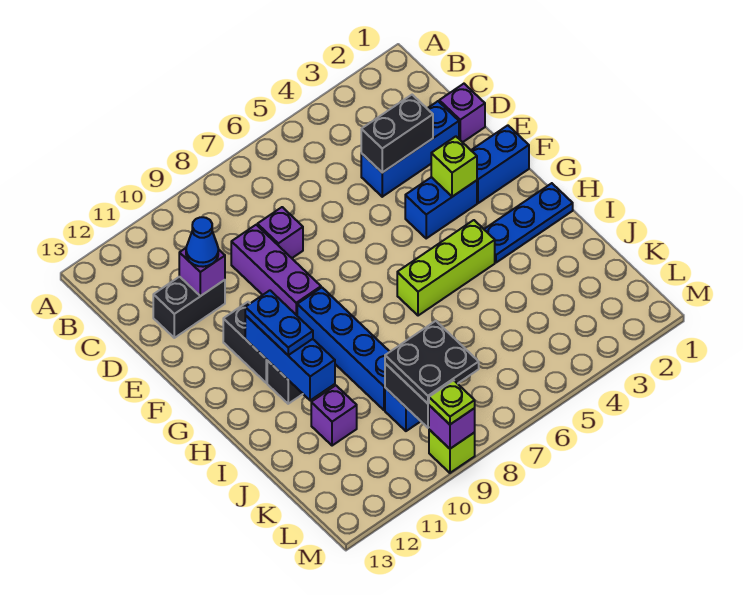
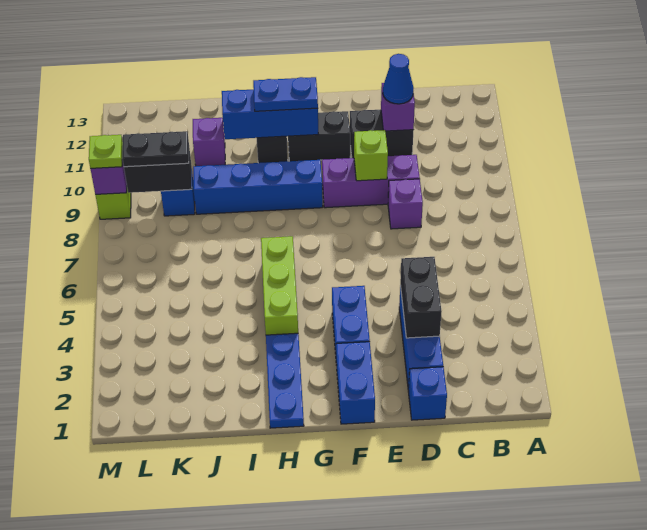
purple 1x1 brick [439,84,485,142] -> blue 1x1 brick [408,367,447,420]
black 1x2 brick [153,277,225,338] -> black 1x2 brick turned to [350,110,414,158]
lime 1x1 brick [431,136,477,197] -> lime 1x1 brick moved to [354,130,388,181]
black 2x2 plate [385,321,479,404] -> black 1x2 plate [122,131,189,167]

